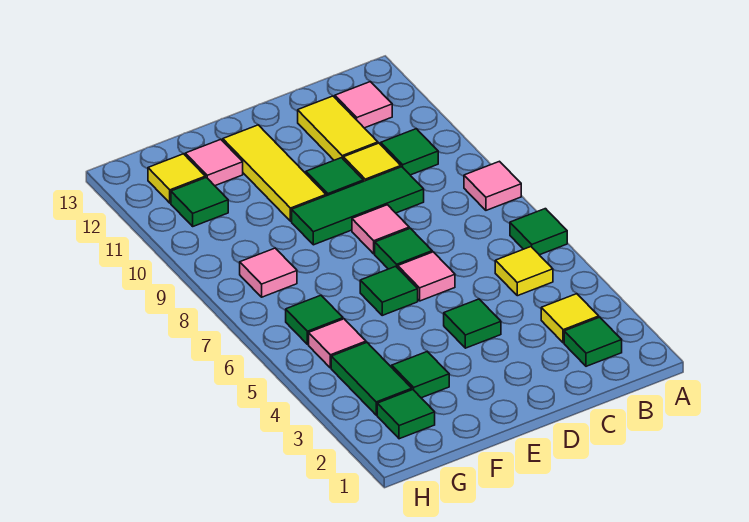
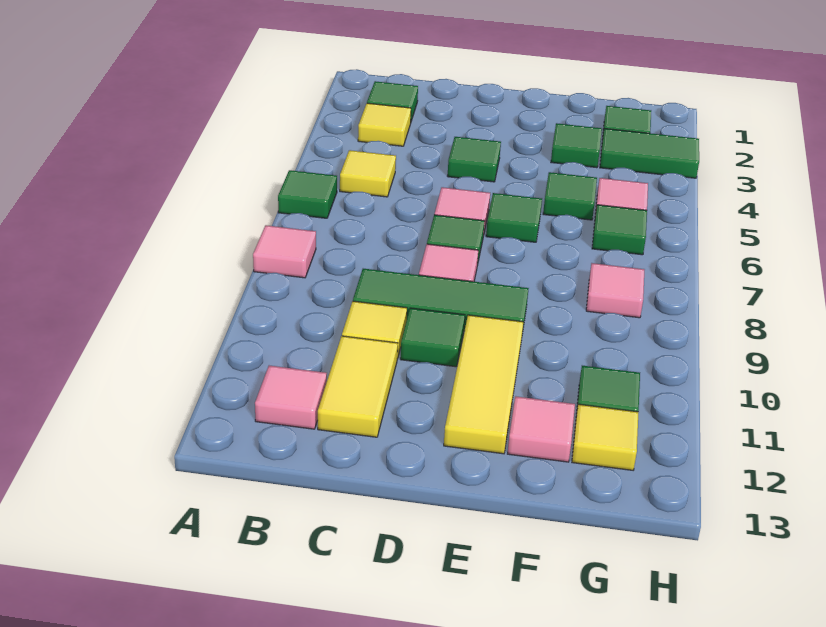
green 1x1 tile [381,129,438,175] -> green 1x1 tile moved to [543,172,597,220]
green 1x2 tile [331,343,412,415] -> green 1x2 tile turned to [600,129,699,178]

